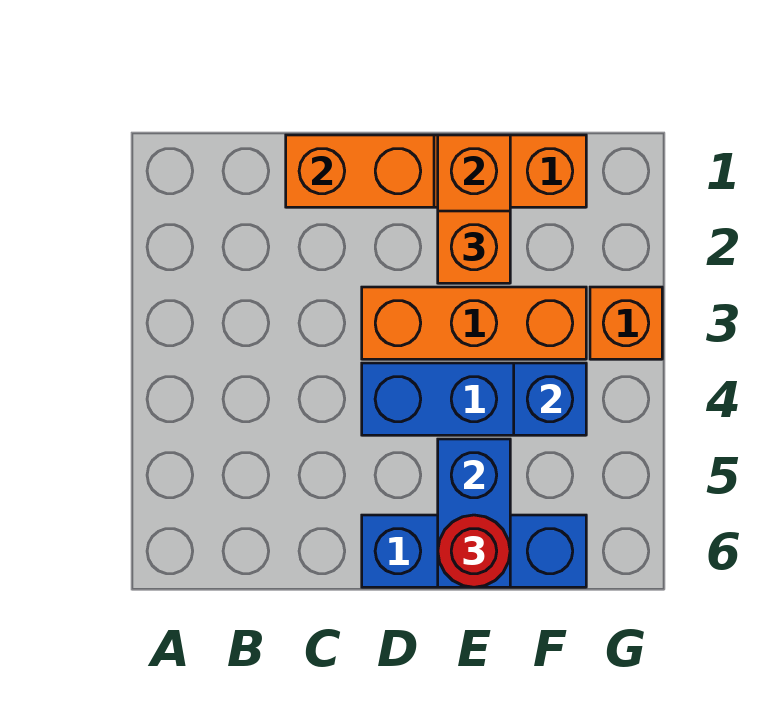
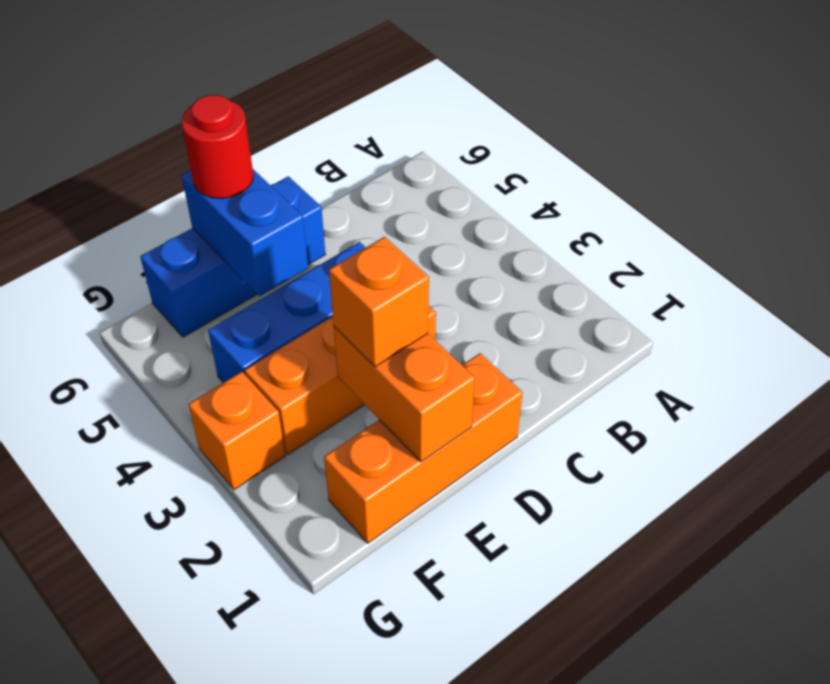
orange 1x2 brick [286,135,434,207] -> none
blue 1x1 brick [514,363,586,435] -> none

